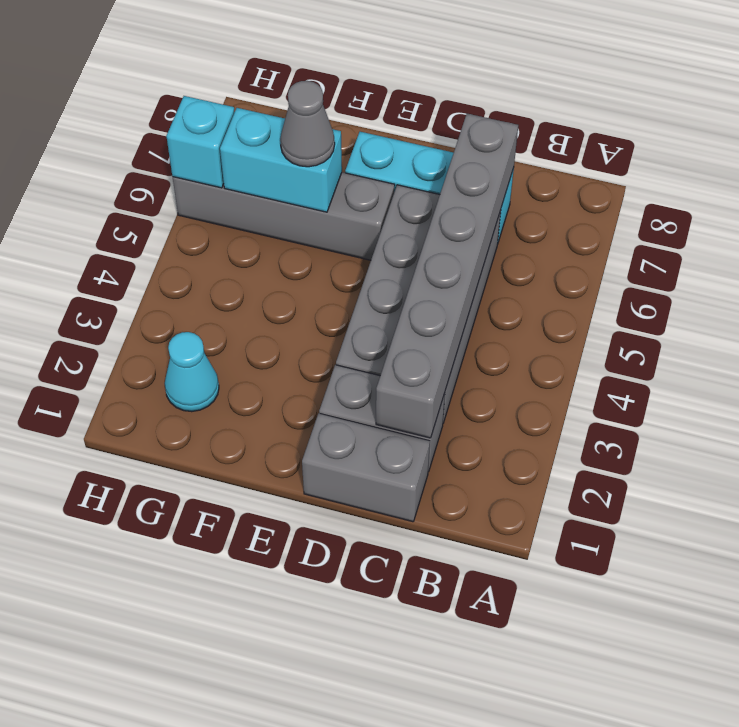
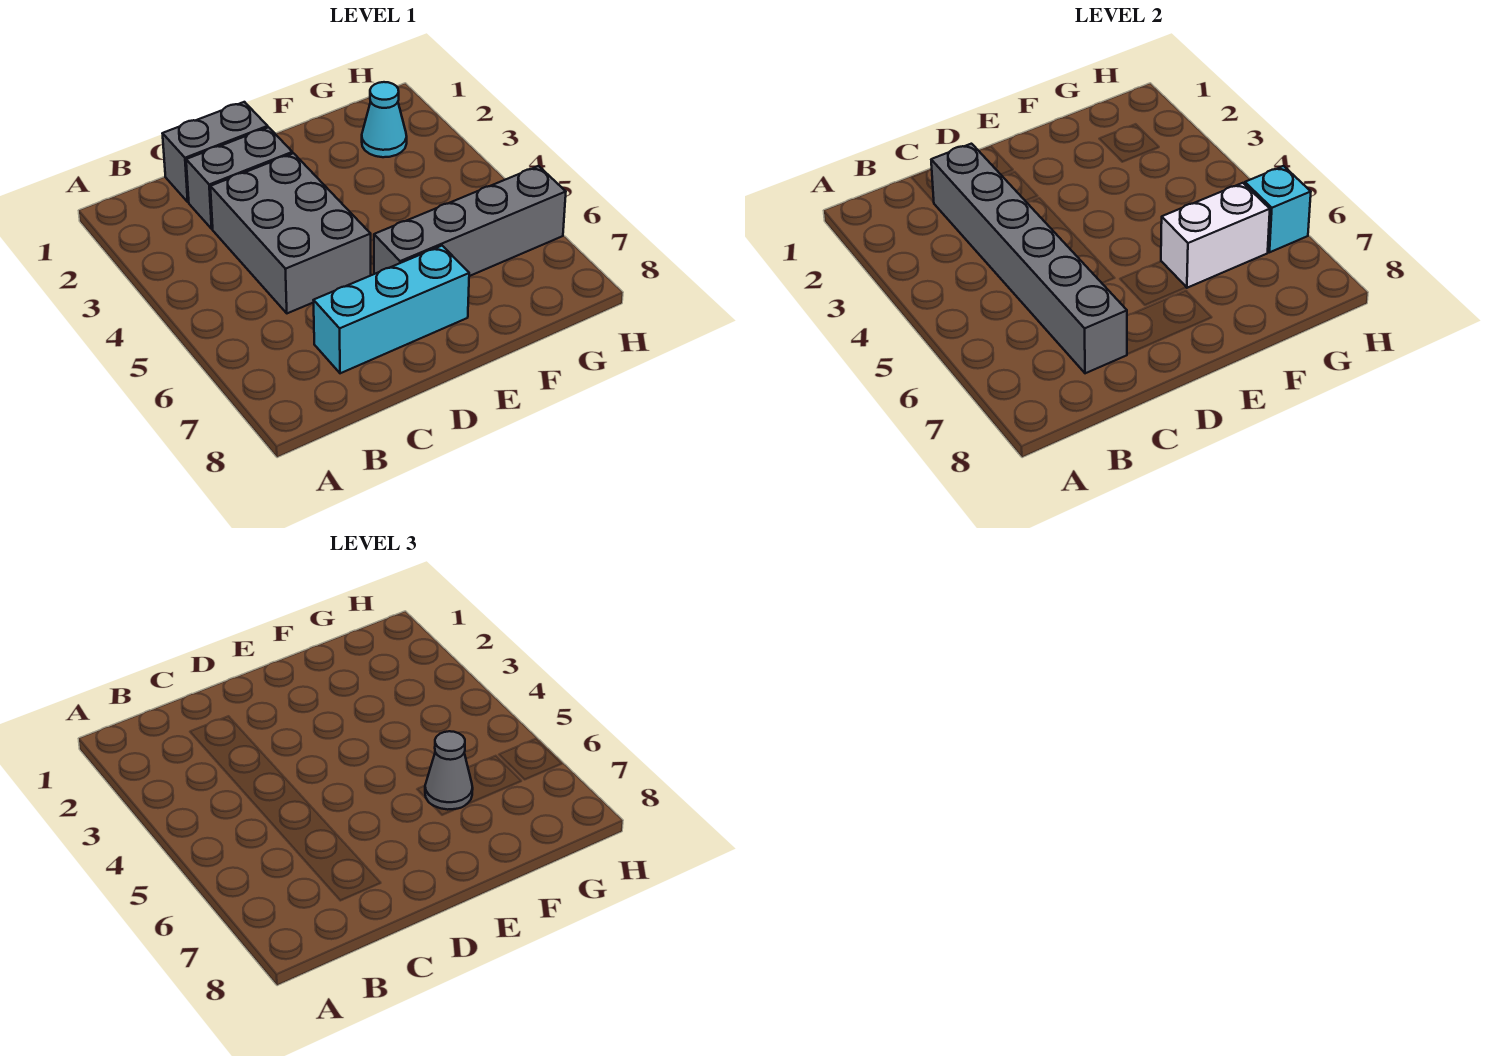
grey 2x4 brick [336,185,501,423] -> grey 2x3 brick [210,153,371,313]
cyan 1x2 brick [220,108,342,212] -> white 1x2 brick [1161,183,1270,288]

